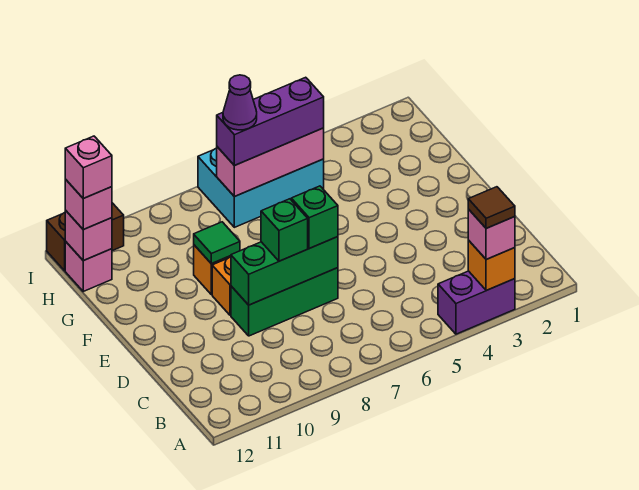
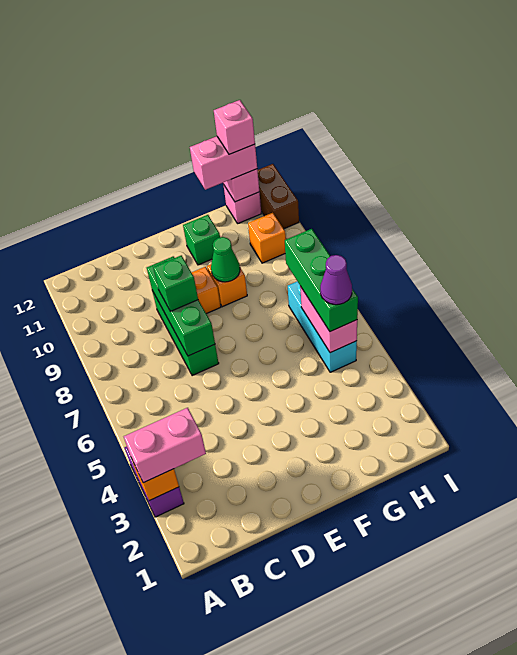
pink 1x1 brick [468,209,515,260] -> pink 1x2 brick [124,408,206,483]
brown 1x1 tile [468,187,515,228] -> none
green 1x1 brick [291,186,338,249] -> green 1x1 brick moved to [183,215,220,265]
green 1x1 tile [194,222,240,264] -> green 1x1 cone [211,237,240,282]
cyan 2x3 brick [198,148,324,227] -> cyan 1x3 brick [288,281,357,372]
pink 1x3 brick [217,128,324,197] -> pink 1x2 brick [300,286,357,353]
purple 1x3 brick [217,77,324,166] -> green 1x3 brick [285,229,358,332]
purple 1x1 cone [223,75,257,130] -> purple 1x1 cone moved to [320,255,352,305]
none -> orange 1x1 brick [248,213,286,263]
pink 1x1 brick [65,179,112,229] -> pink 1x2 brick [190,136,257,190]

